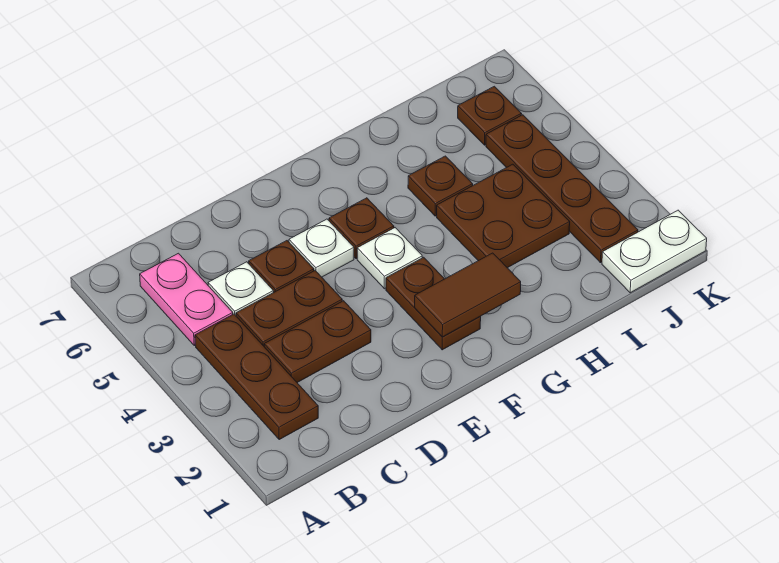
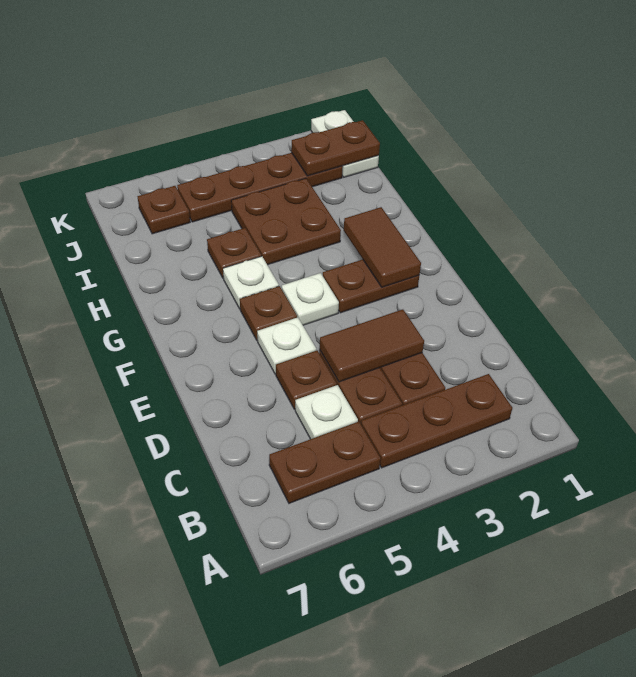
pink 1x2 plate [140,253,233,346] -> brown 1x2 plate [269,422,381,503]
none -> brown 1x2 tile [320,309,424,382]
none -> white 1x1 plate [223,256,279,309]
none -> brown 1x2 plate [291,120,380,176]

